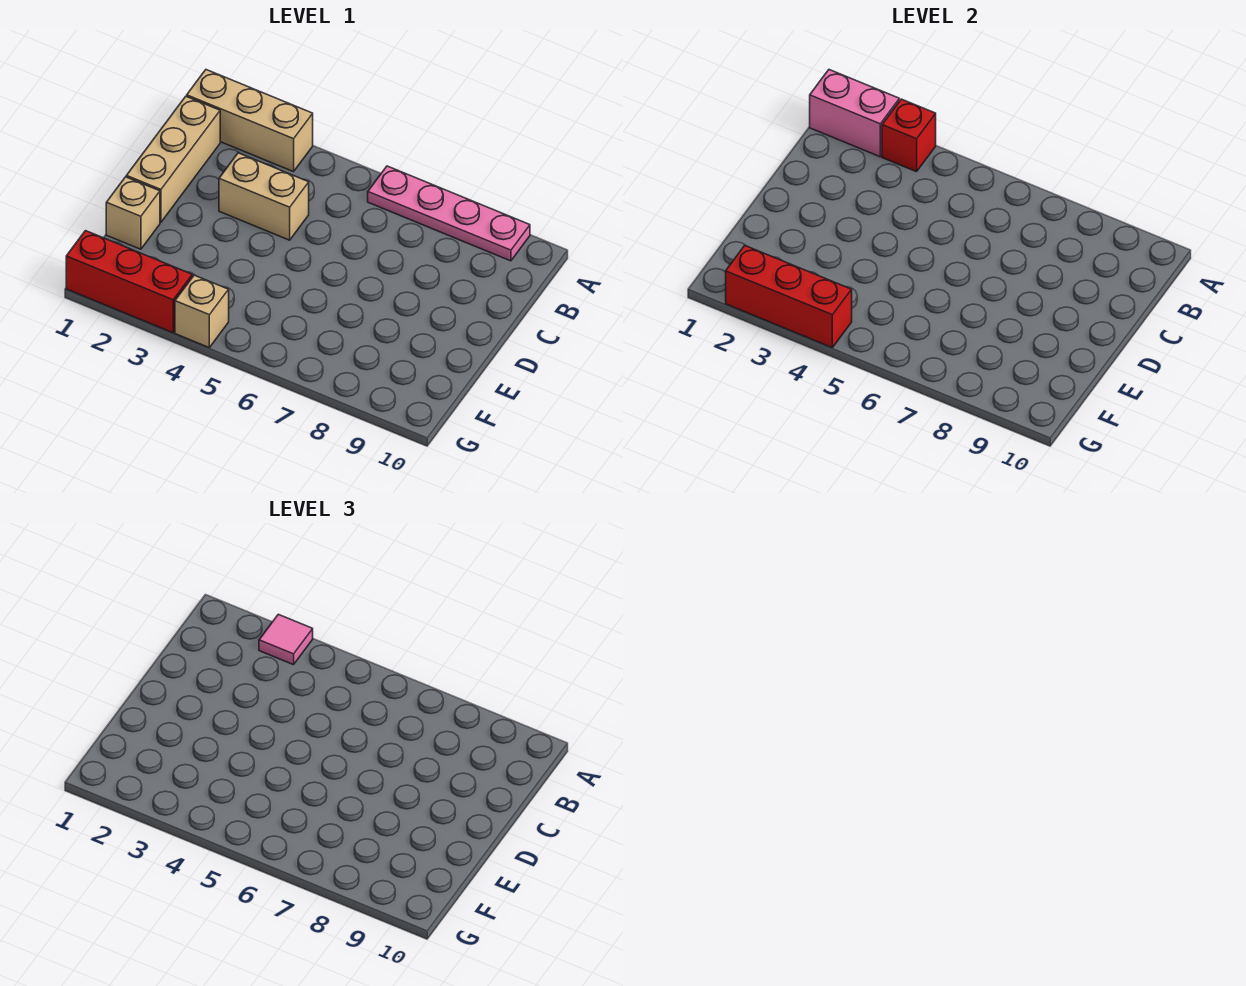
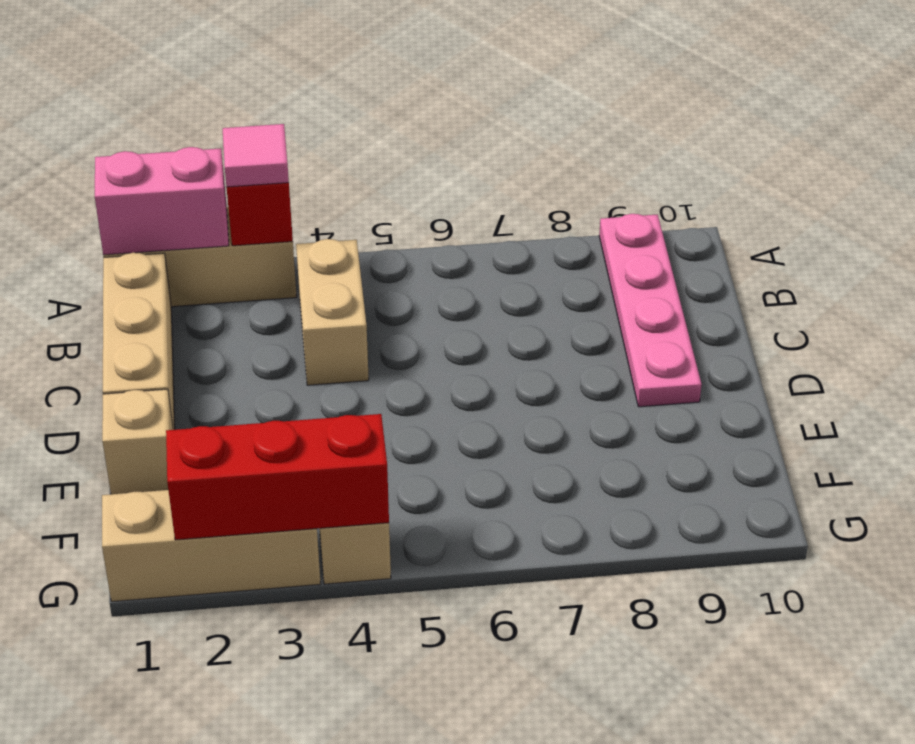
pink 1x4 plate [368,166,530,261] -> pink 1x4 plate turned to [599,214,702,407]
tan 1x2 brick [219,153,309,240] -> tan 1x2 brick turned to [296,239,369,385]
red 1x3 brick [66,231,192,333] -> tan 1x3 brick [102,490,321,602]

